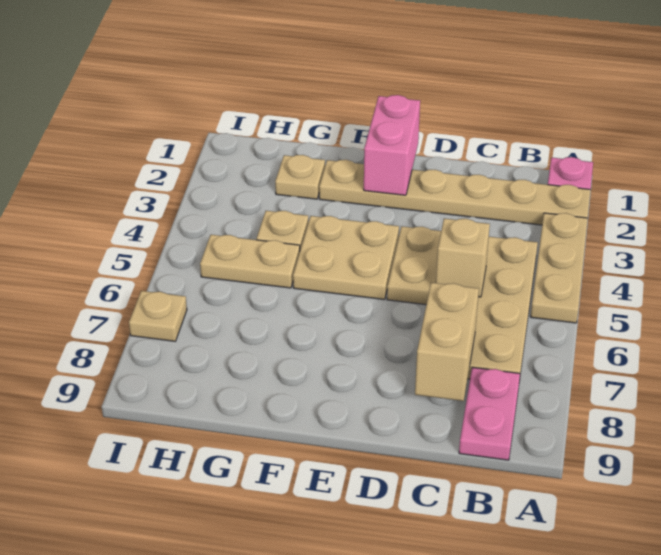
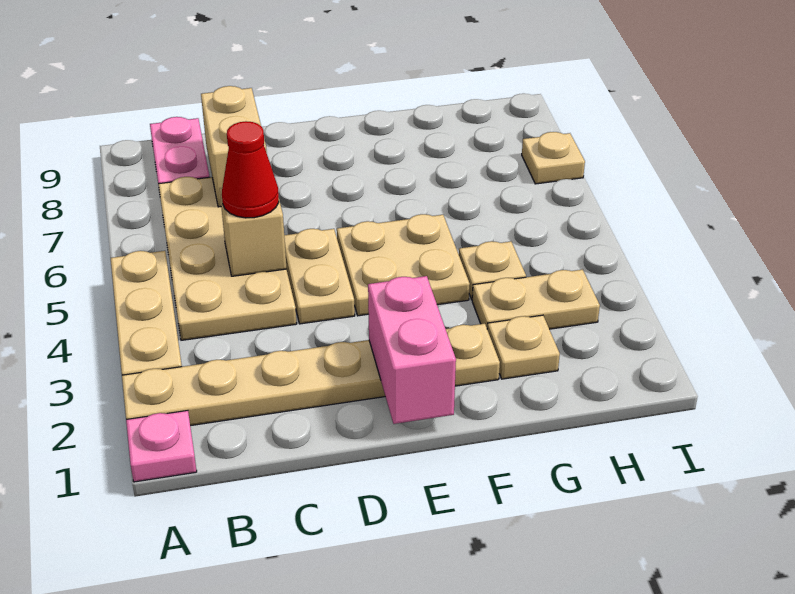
none -> red 1x1 cone [222,121,279,218]
tan 1x2 plate [200,235,300,288] -> tan 1x2 plate moved to [472,269,600,329]

